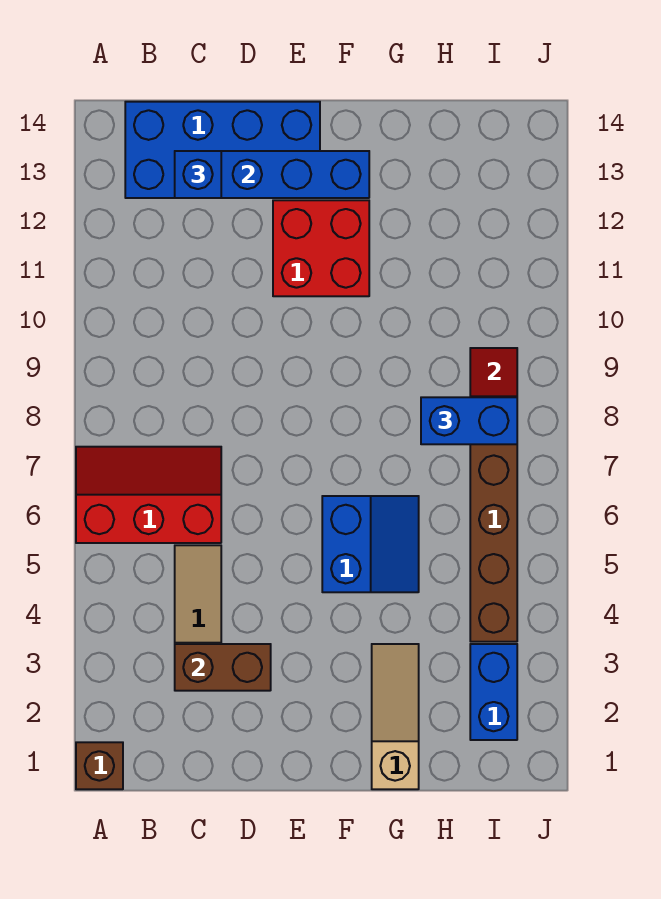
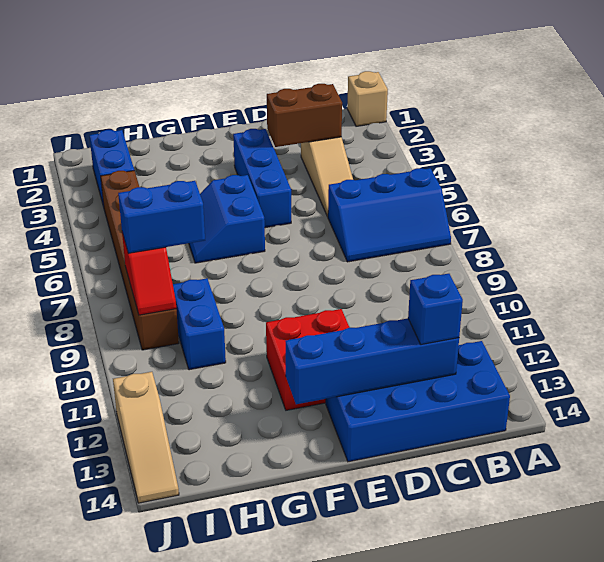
brown 1x1 brick [76,742,123,789] -> tan 1x1 brick [347,71,388,126]
red 2x3 slope [76,447,221,543] -> blue 2x3 slope [328,168,451,262]
none -> blue 1x3 brick [233,129,291,228]
tan 1x3 slope [372,644,419,789] -> tan 1x3 slope moved to [113,372,179,503]
none -> blue 1x2 brick [173,278,226,370]

